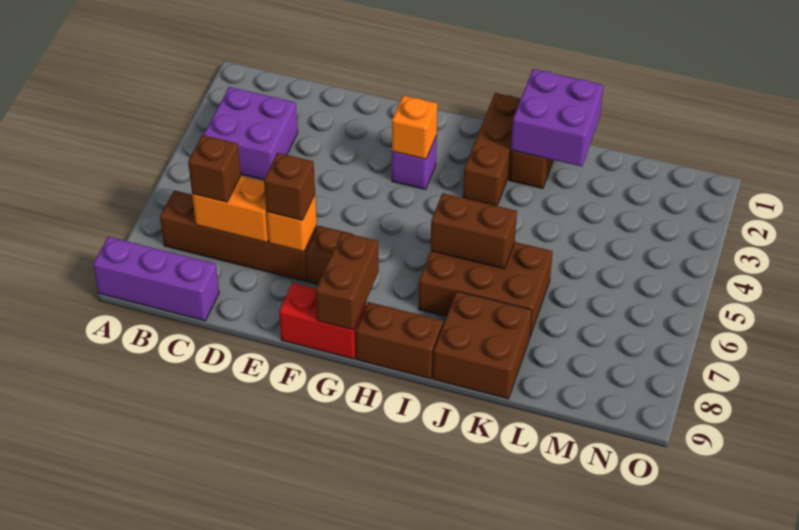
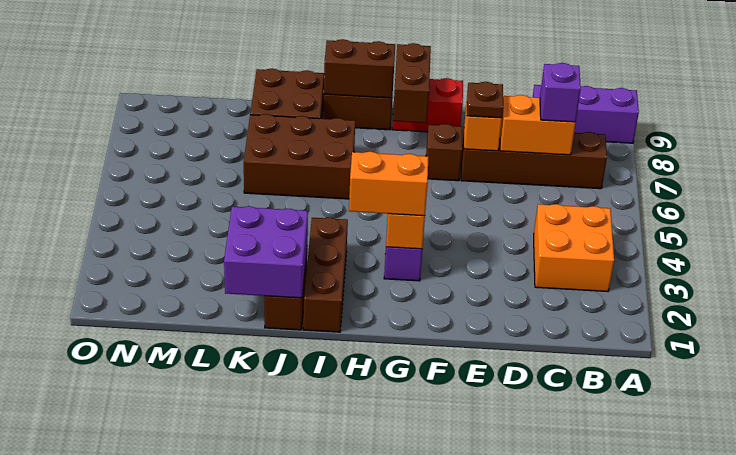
purple 2x2 brick [203,87,298,180] -> orange 2x2 brick [534,204,614,292]
brown 1x1 brick [188,135,241,202] -> purple 1x1 brick [540,63,581,122]
brown 1x1 brick [264,153,315,220] -> brown 1x1 plate [467,82,503,118]
none -> orange 1x2 brick [349,152,428,216]
brown 1x2 brick [431,193,517,269] -> brown 1x2 brick moved to [324,39,395,98]

